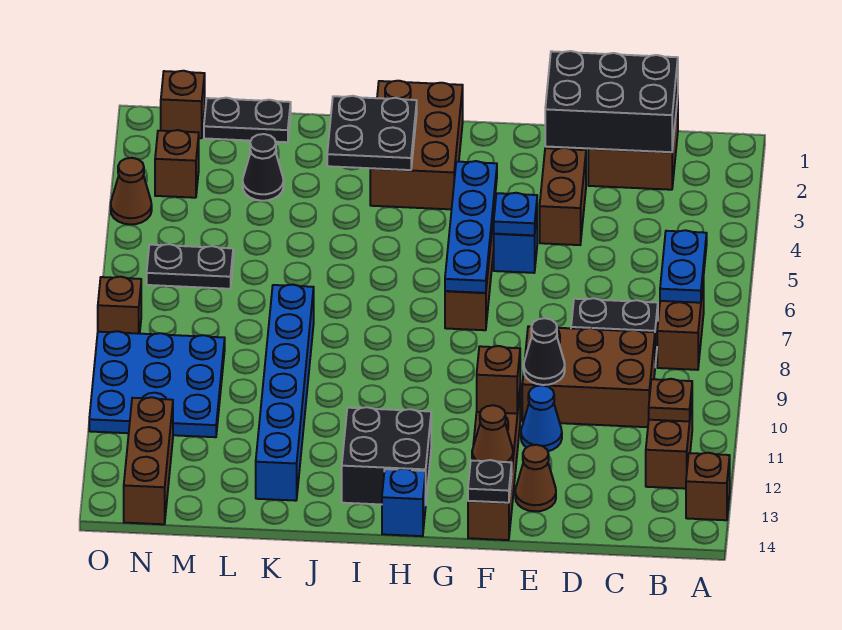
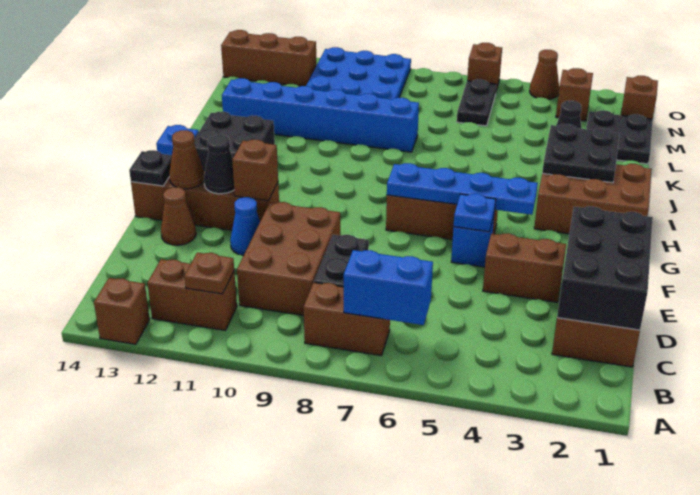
blue 1x2 plate [660,230,707,303] -> blue 1x2 brick [344,250,433,325]
black 1x1 cone [524,318,565,385] -> black 1x1 cone moved to [204,135,234,194]
black 1x2 plate [204,98,291,142] -> black 2x2 plate [586,110,653,164]
brown 1x1 brick [98,277,141,334] -> brown 1x1 brick moved to [467,43,502,91]

